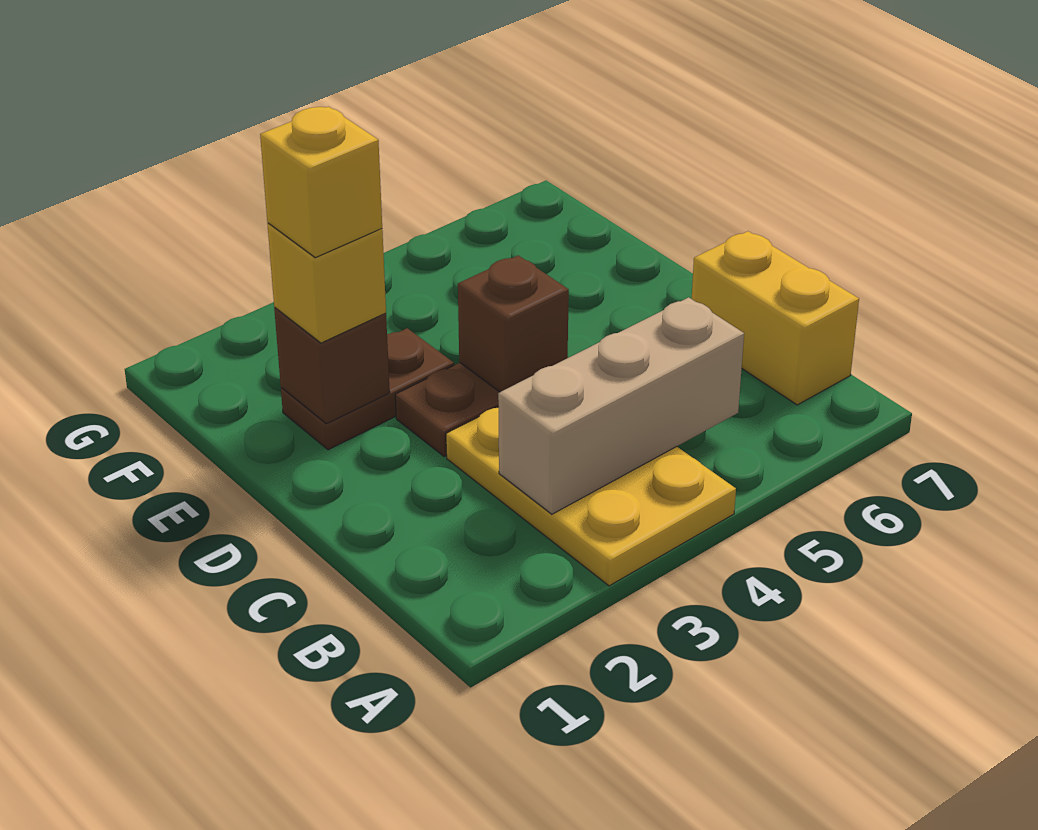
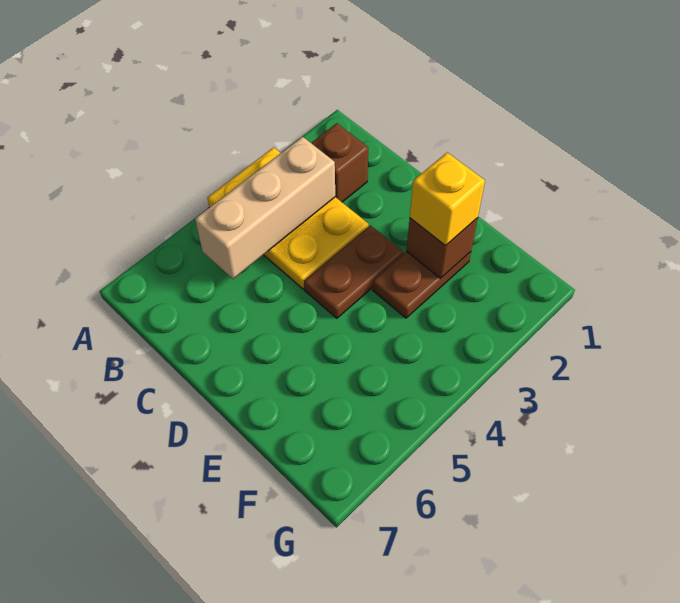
yellow 1x2 brick [692,231,859,405] -> none
brown 1x1 brick [458,255,569,392] -> brown 1x1 brick moved to [312,123,368,202]
yellow 1x1 brick [260,107,382,258] -> none

